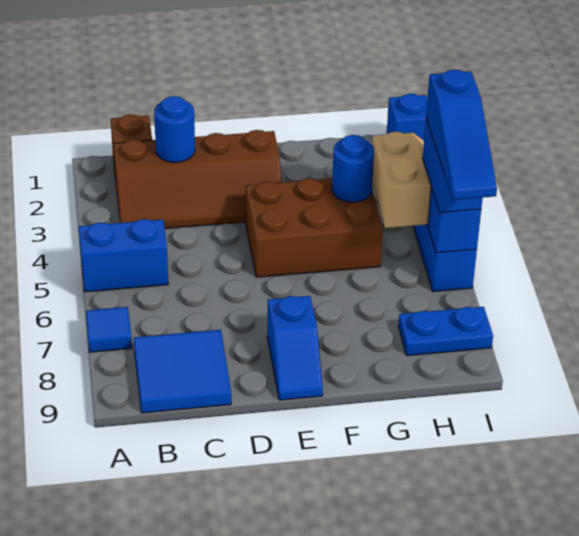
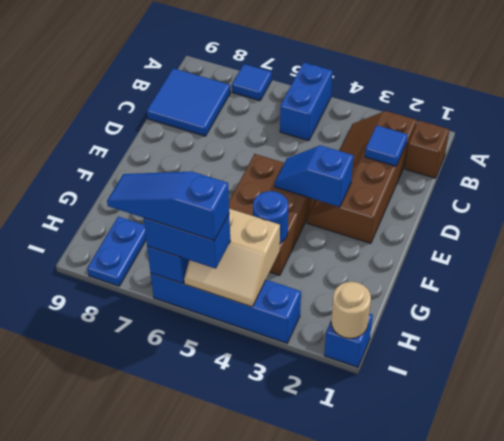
blue 1x1 round brick [154,96,195,162] -> blue 1x1 tile [365,125,408,166]
blue 1x2 slope [267,296,323,400] -> blue 1x2 slope moved to [275,145,354,207]
none -> tan 1x1 round brick [331,282,371,338]

